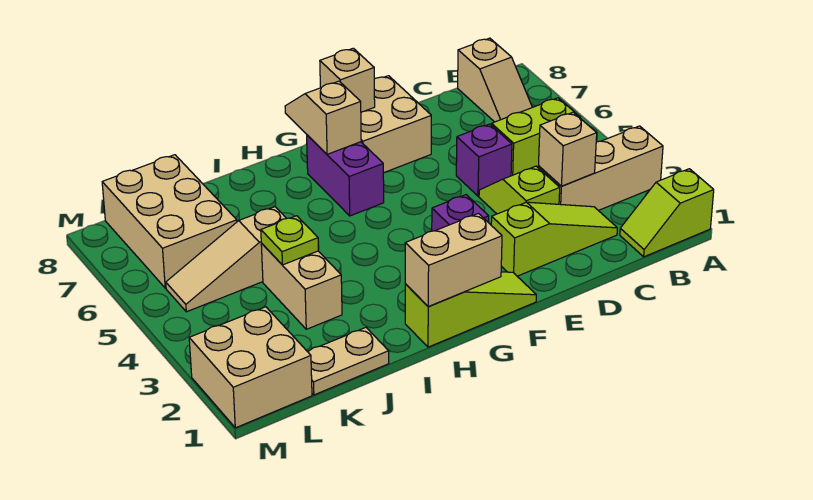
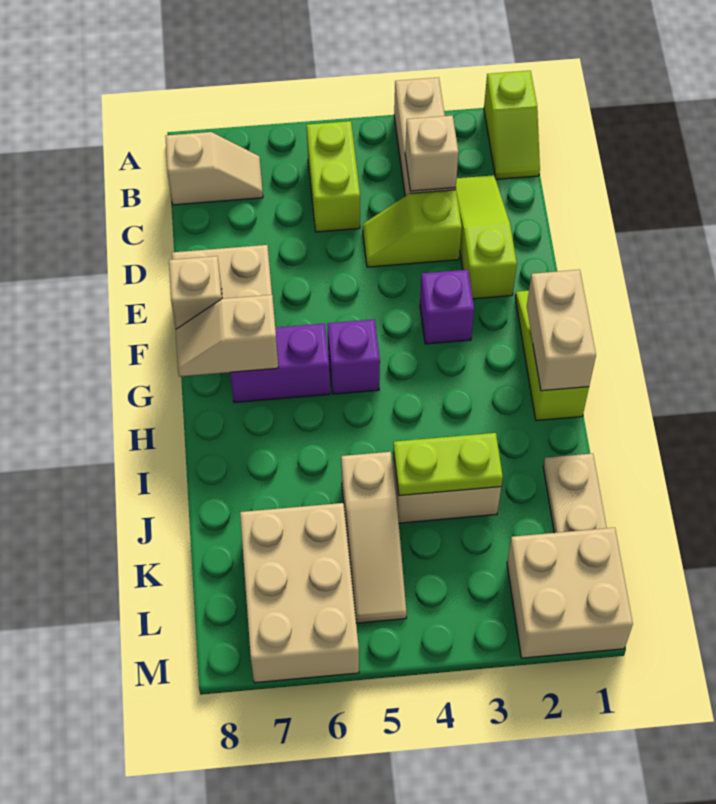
purple 1x1 brick [456,124,512,196] -> purple 1x1 brick moved to [327,319,380,394]
lime 1x1 plate [261,216,318,265] -> lime 1x2 plate [393,433,503,496]
tan 2x3 brick [102,155,237,288] -> tan 2x3 brick turned to [240,503,359,683]

